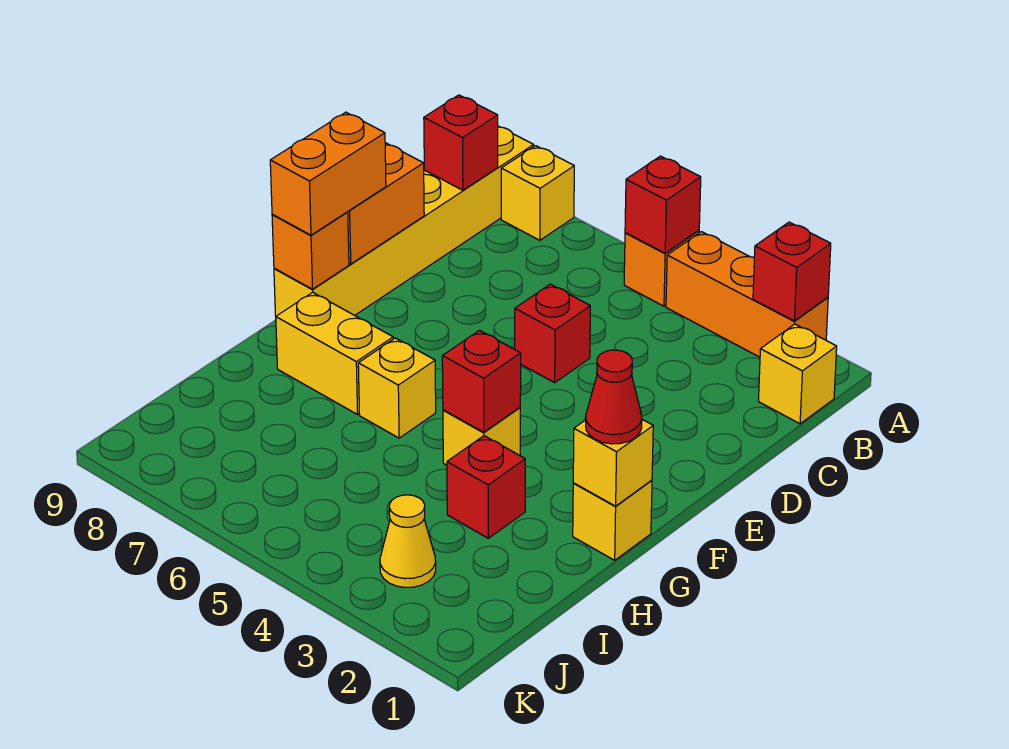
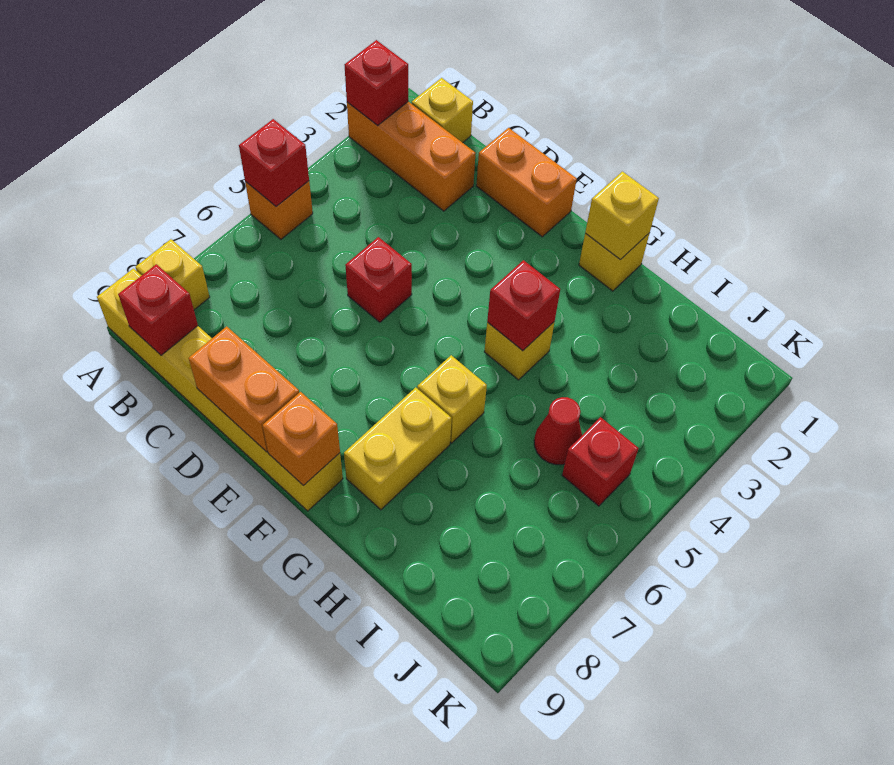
orange 1x3 brick [666,232,828,357] -> orange 1x3 brick turned to [347,102,476,211]
orange 1x2 brick [270,112,386,235] -> orange 1x2 brick moved to [476,128,577,237]
red 1x1 cone [586,350,642,444] -> red 1x1 cone moved to [534,397,582,465]
red 1x1 brick [447,436,525,538] -> red 1x1 brick moved to [562,417,638,506]
yellow 1x1 cone [380,495,436,587] -> none

